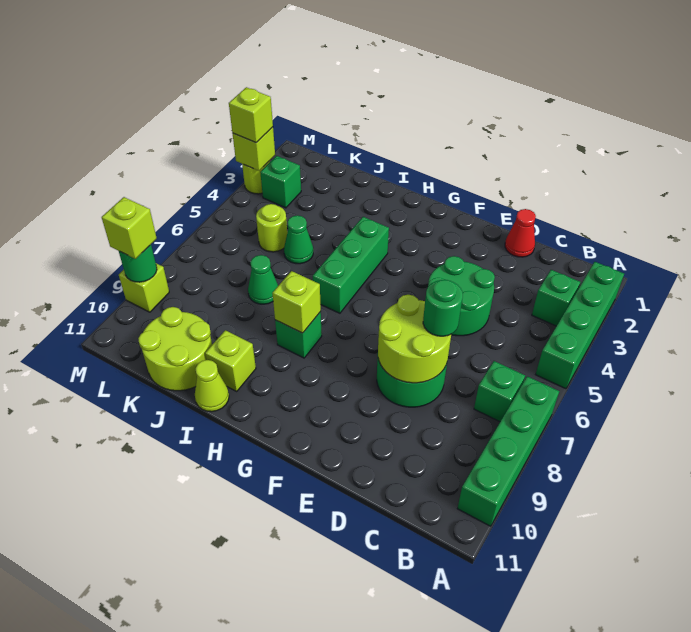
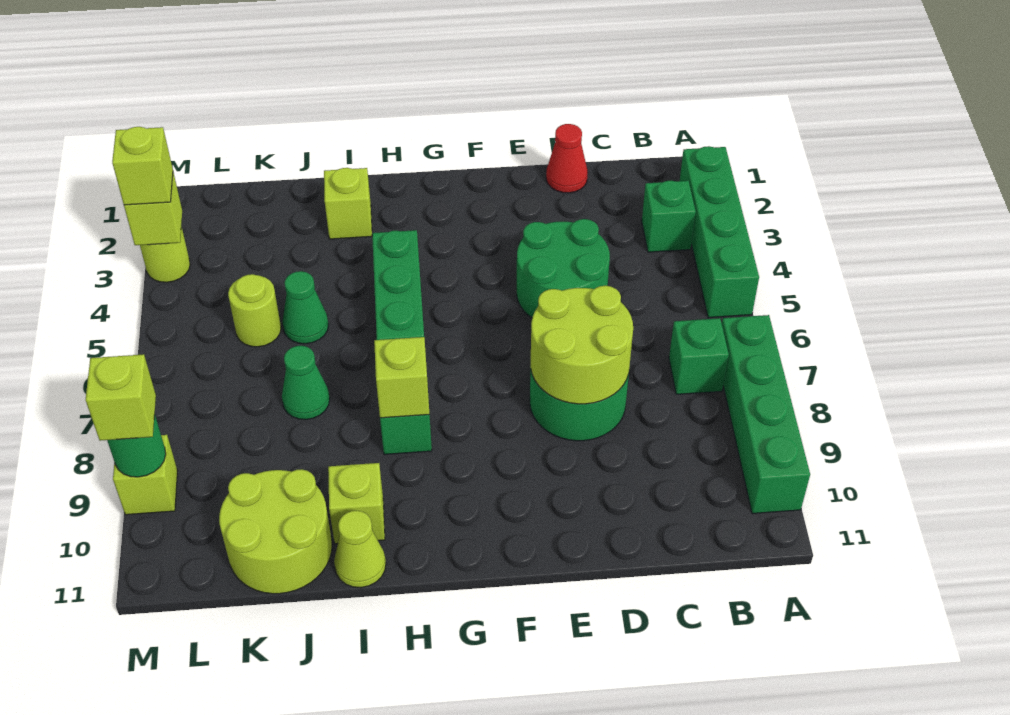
green 1x1 round brick [423,280,463,336] -> none
none -> lime 1x1 brick [324,168,372,239]
green 1x1 brick [260,156,301,208] -> none

